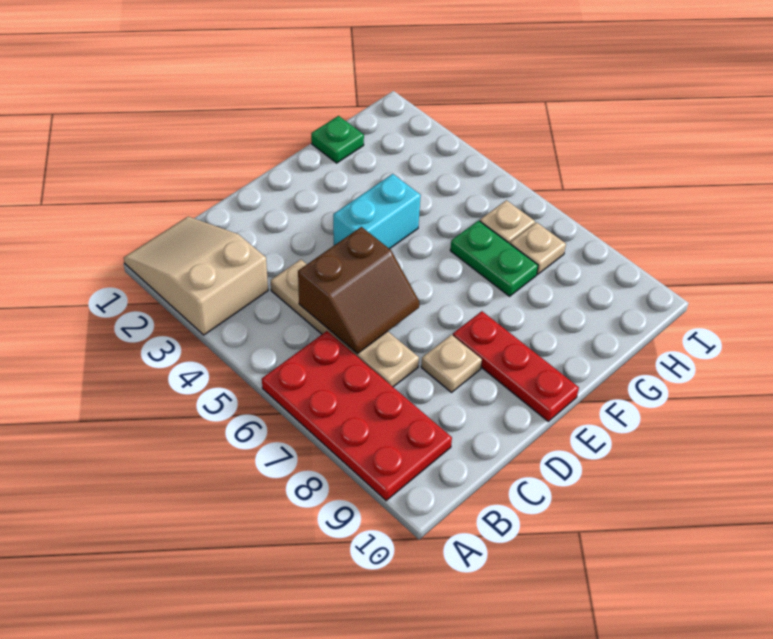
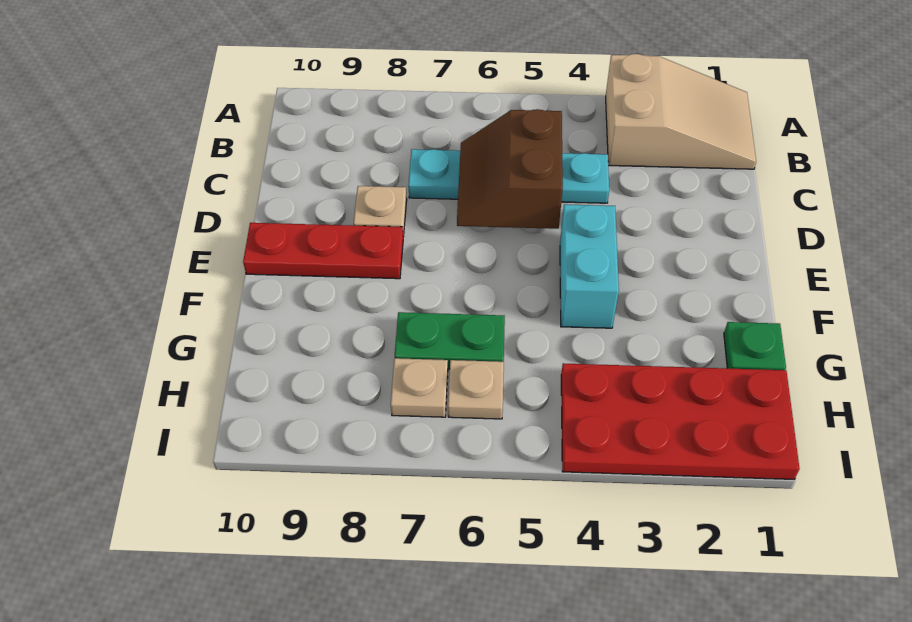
red 2x4 plate [262,331,452,501] -> red 2x4 plate moved to [561,363,800,479]
tan 1x4 plate [271,259,419,387] -> cyan 1x4 plate [408,149,609,203]

